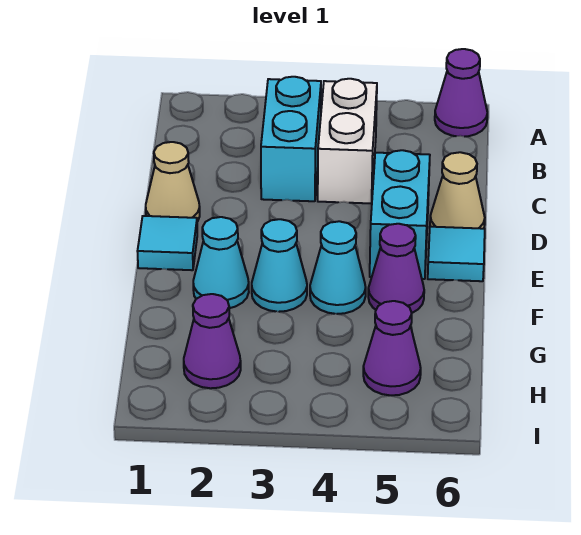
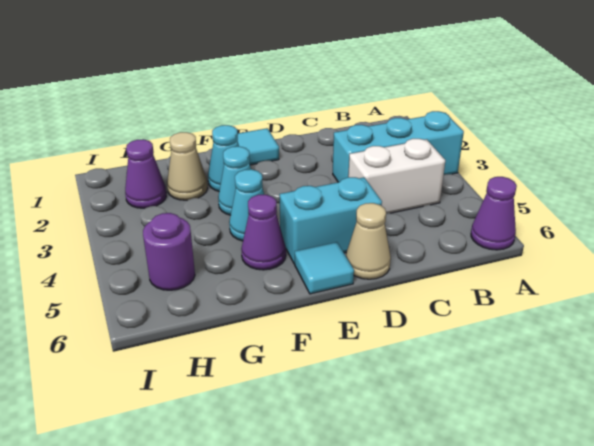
cyan 1x2 brick [261,77,321,201] -> cyan 1x3 brick [333,111,464,182]
tan 1x1 cone [146,142,200,222] -> tan 1x1 cone moved to [167,132,208,200]
purple 1x1 cone [363,301,421,395] -> purple 1x1 round brick [143,213,195,290]

